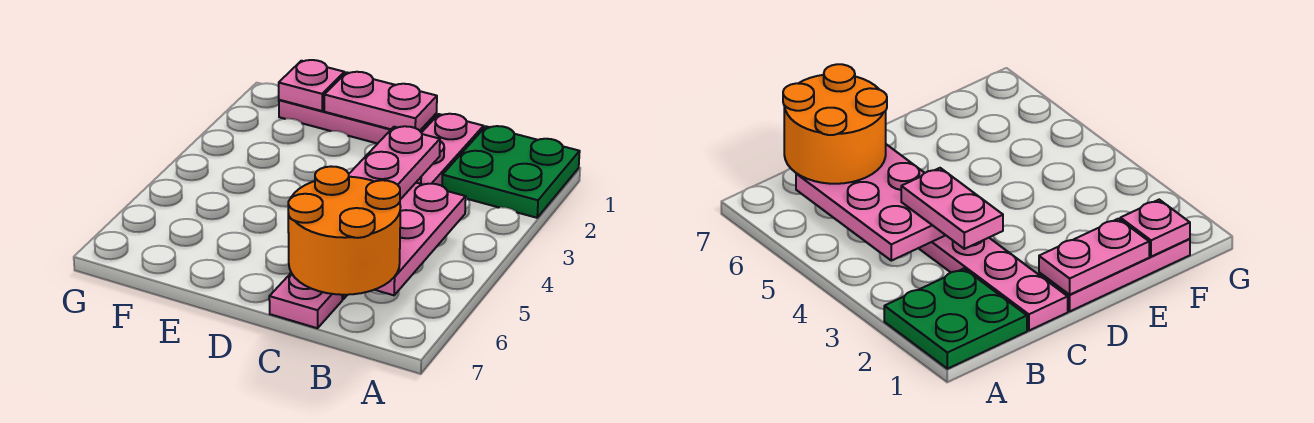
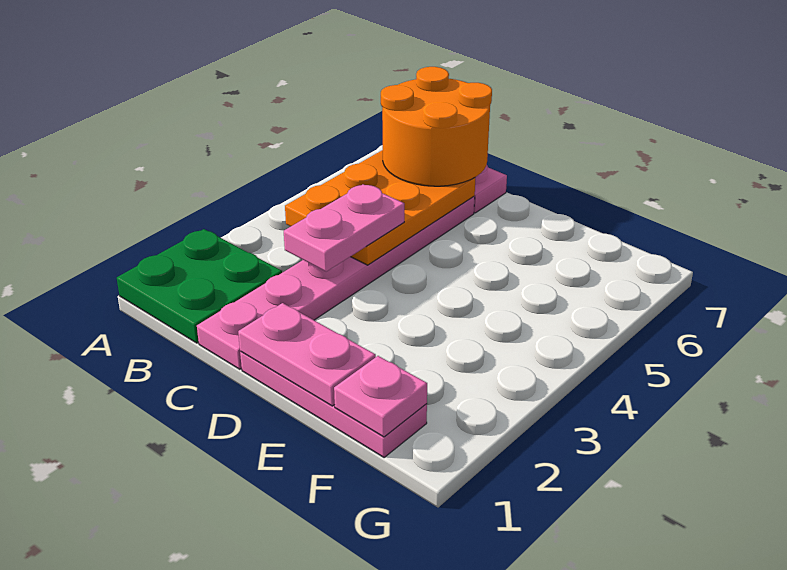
pink 2x3 plate [375,183,466,295] -> orange 2x3 plate [285,150,475,265]

